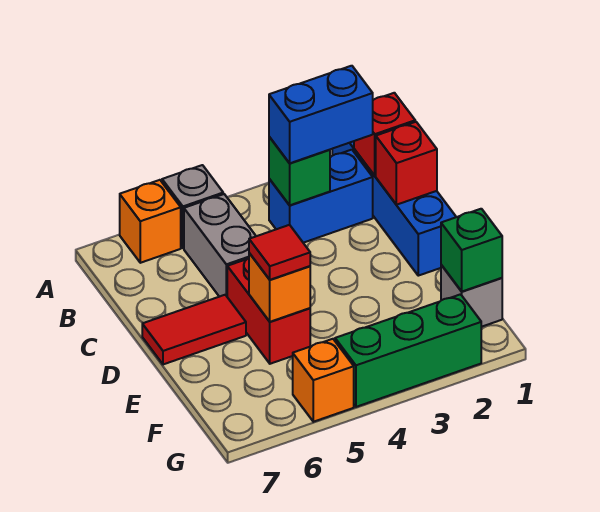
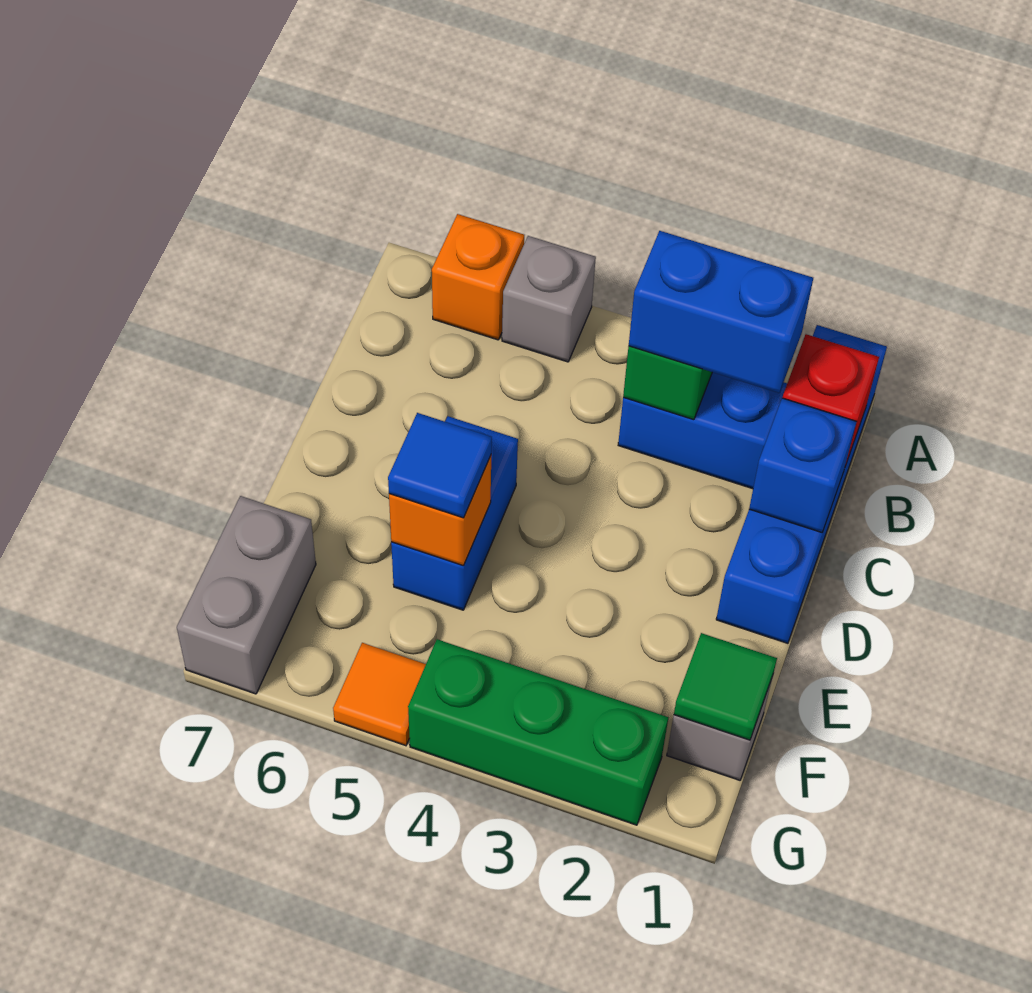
grey 1x2 brick [184,194,256,297] -> grey 1x2 brick moved to [177,496,316,694]
red 1x1 brick [376,122,437,205] -> blue 1x1 brick [749,398,856,532]
red 1x2 brick [227,258,310,364] -> blue 1x2 brick [391,416,518,610]
red 1x2 tile [142,295,246,364] -> none
red 1x1 tile [249,225,310,280] -> blue 1x1 tile [388,413,492,518]
green 1x1 brick [441,209,502,291] -> green 1x1 tile [674,633,777,740]
orange 1x1 brick [293,339,354,422] -> orange 1x1 tile [333,643,426,746]

